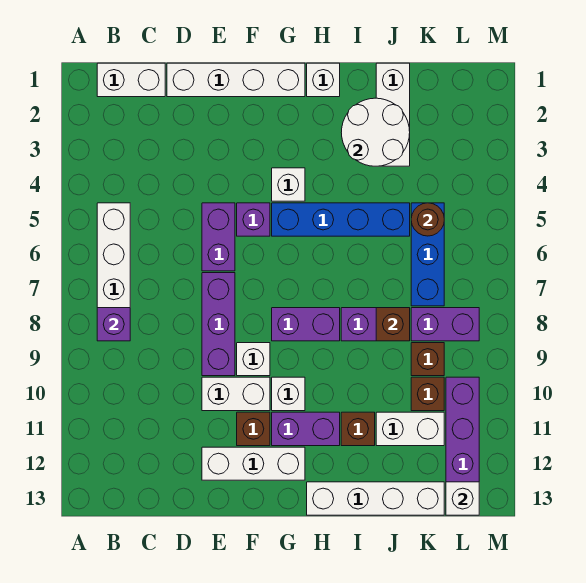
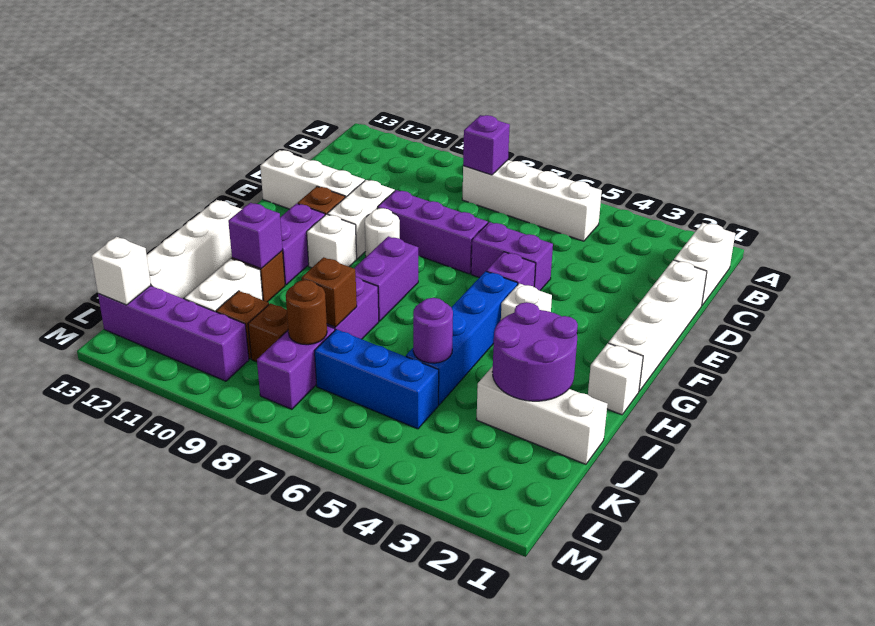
white 1x3 brick [202,447,305,480] -> white 1x3 brick turned to [260,150,365,209]
white 1x1 brick [237,343,270,376] -> white 1x1 round brick [365,208,400,257]
white 2x2 round brick [341,98,410,166] -> purple 2x2 round brick [492,302,578,401]
none -> purple 1x1 brick [228,203,283,269]
none -> purple 1x1 round brick [413,298,453,363]
brown 1x1 round brick [411,203,444,236] -> brown 1x1 round brick moved to [286,280,327,345]

